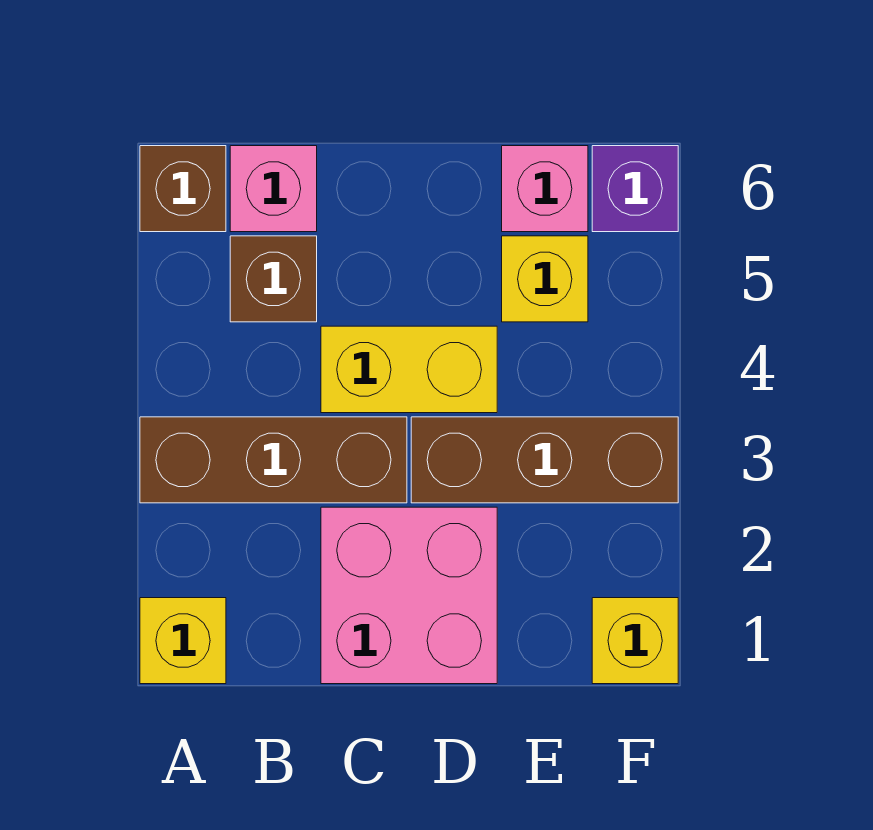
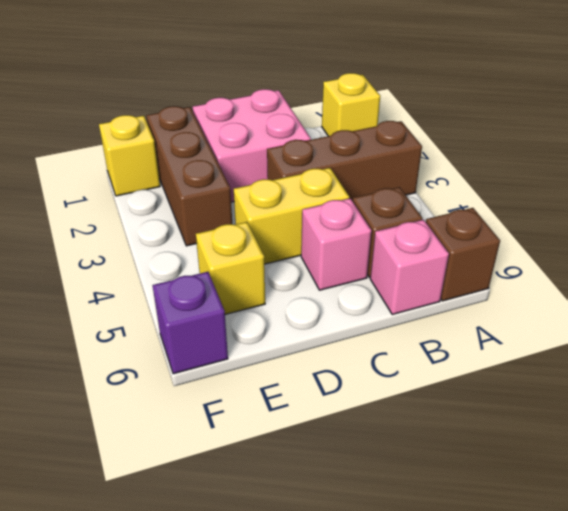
brown 1x3 brick [411,417,678,503] -> brown 1x3 brick turned to [146,106,232,246]
pink 1x1 brick [502,146,588,232] -> pink 1x1 brick moved to [301,198,372,290]

